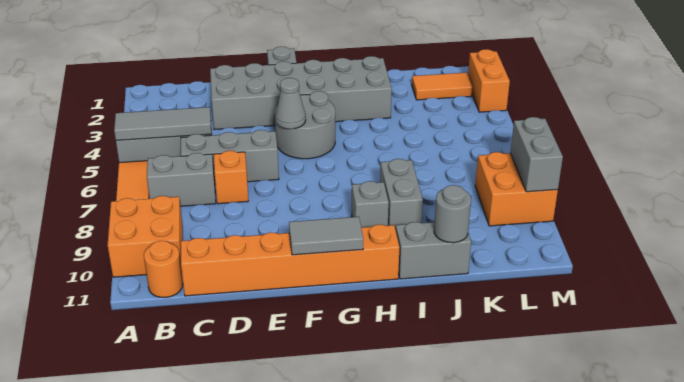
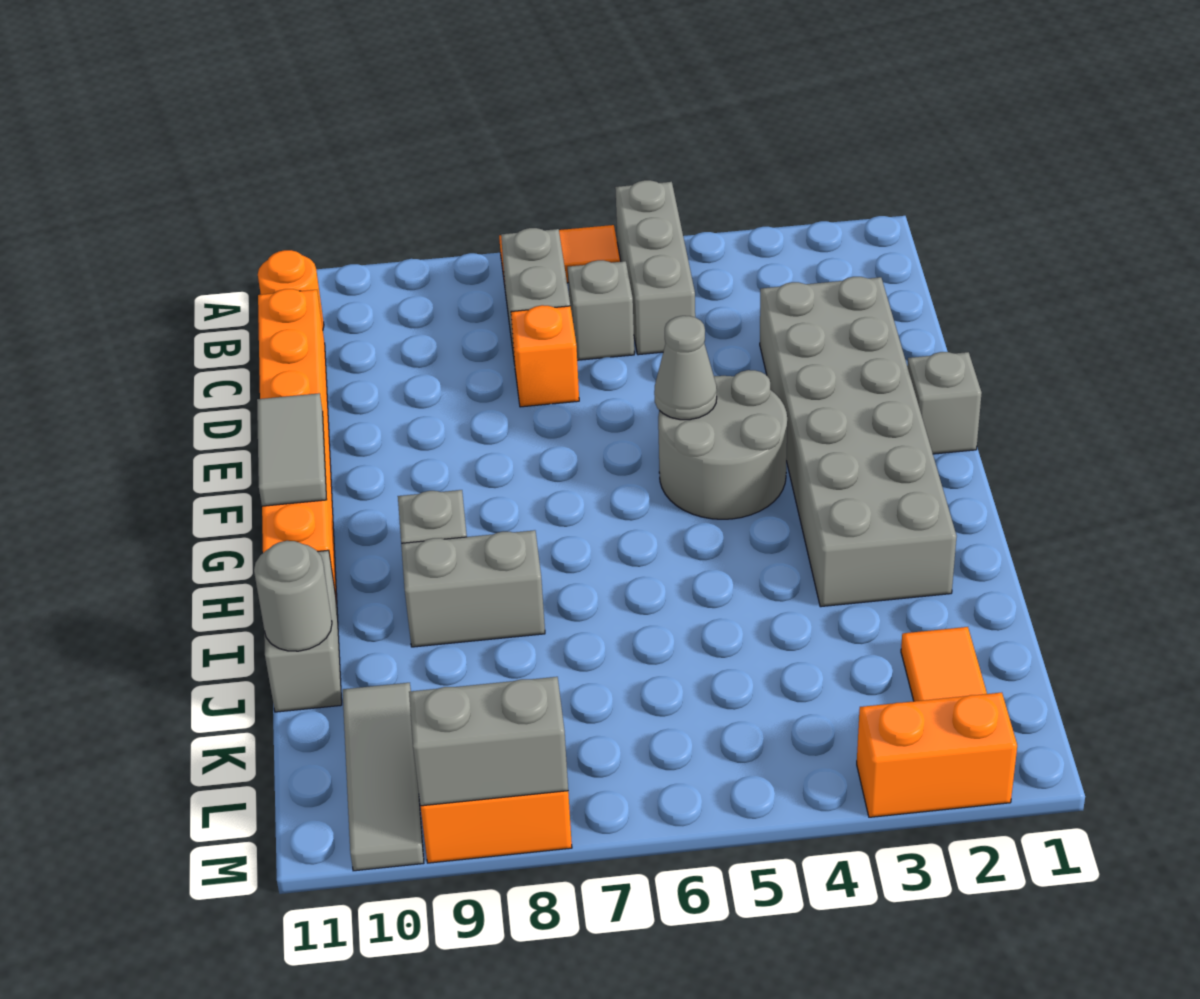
grey 1x3 tile [114,107,211,140] -> grey 1x3 tile moved to [343,683,424,871]
orange 2x2 brick [108,196,183,277] -> none
grey 1x3 brick [181,130,279,182] -> grey 1x1 brick [568,260,634,360]

